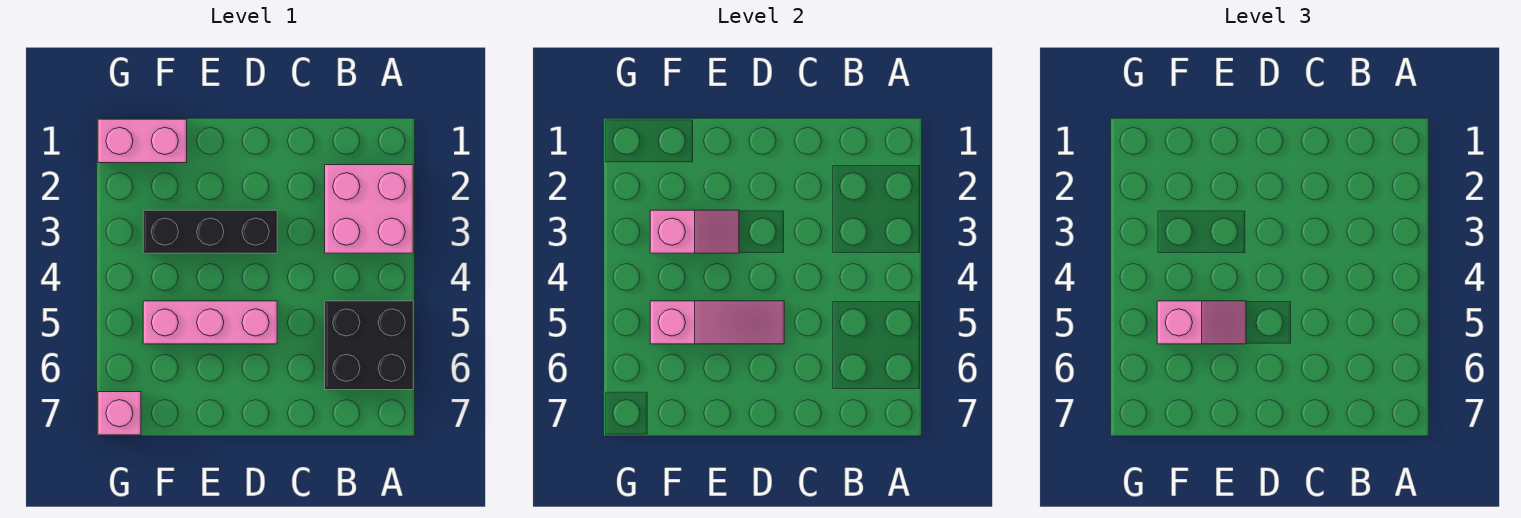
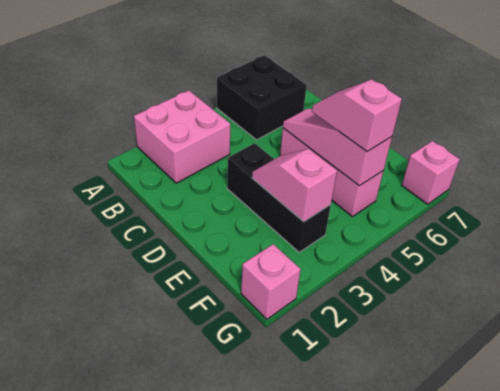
pink 1x2 brick [98,119,187,163] -> pink 1x1 brick [241,244,301,319]

